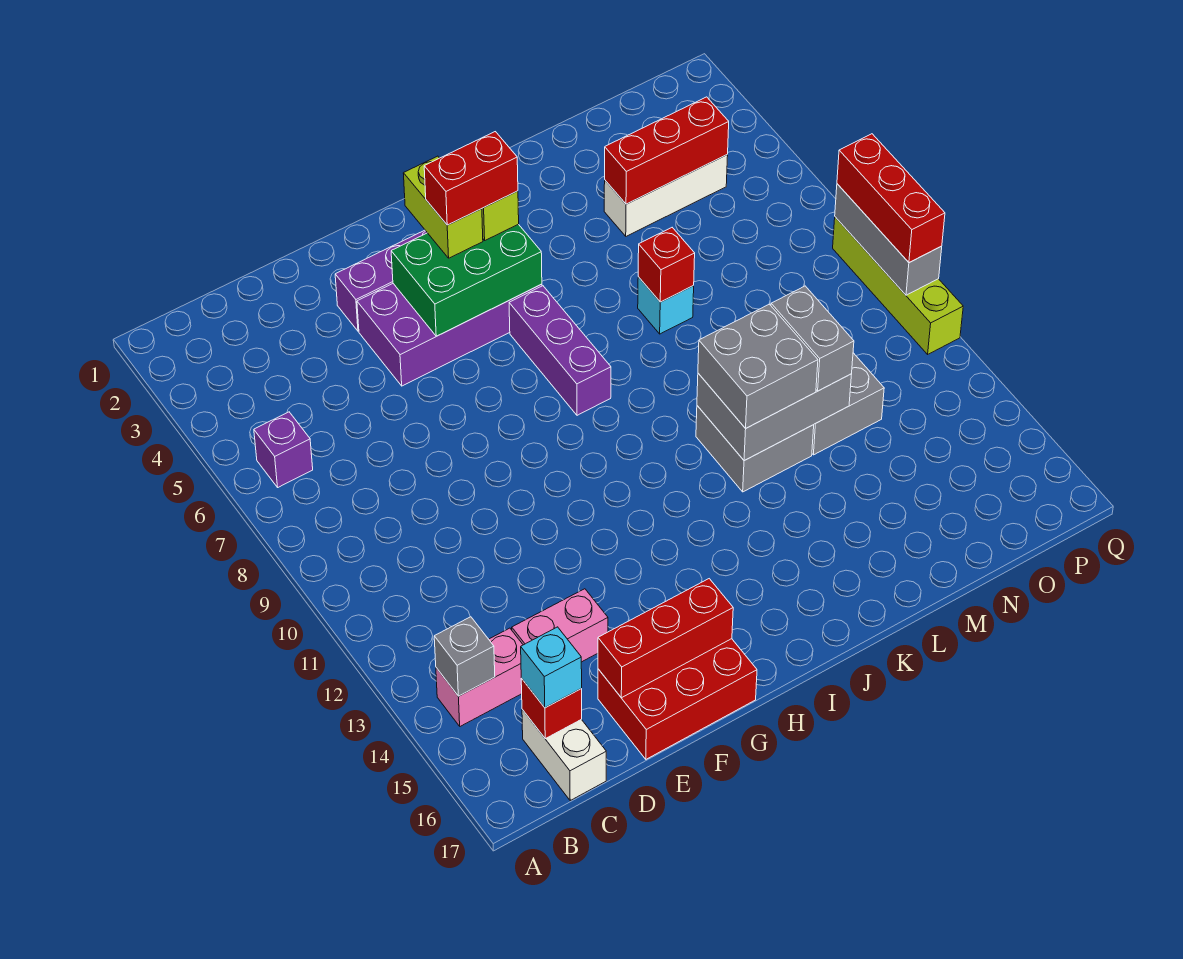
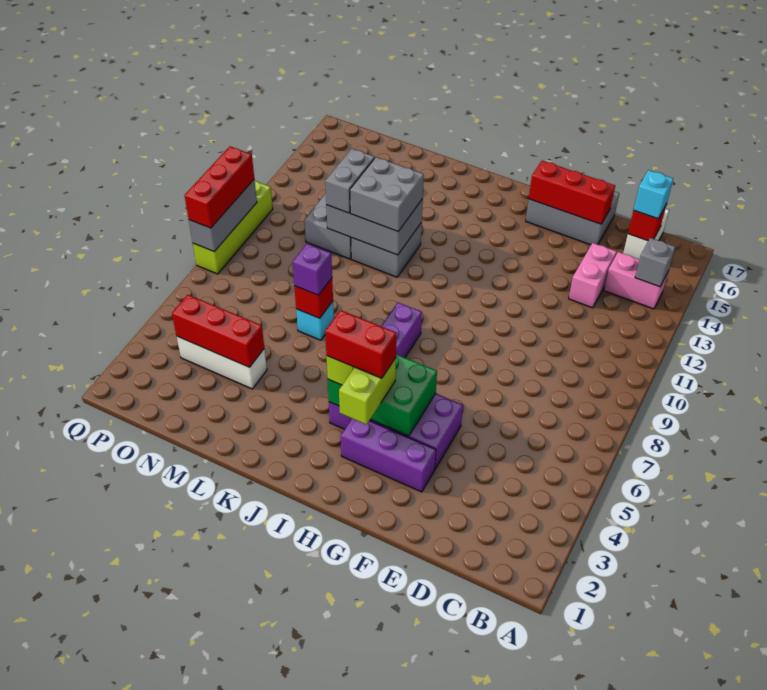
purple 1x1 brick [254,412,313,487] -> purple 1x1 brick moved to [293,244,332,295]
pink 1x2 brick [512,589,608,662] -> pink 1x2 brick turned to [569,243,617,308]
red 2x3 brick [598,639,757,759] -> grey 2x3 brick [526,191,619,245]

